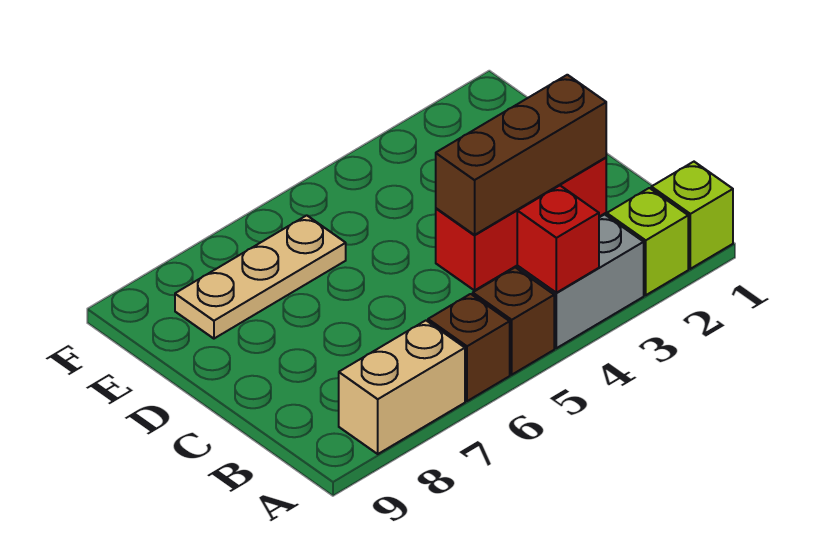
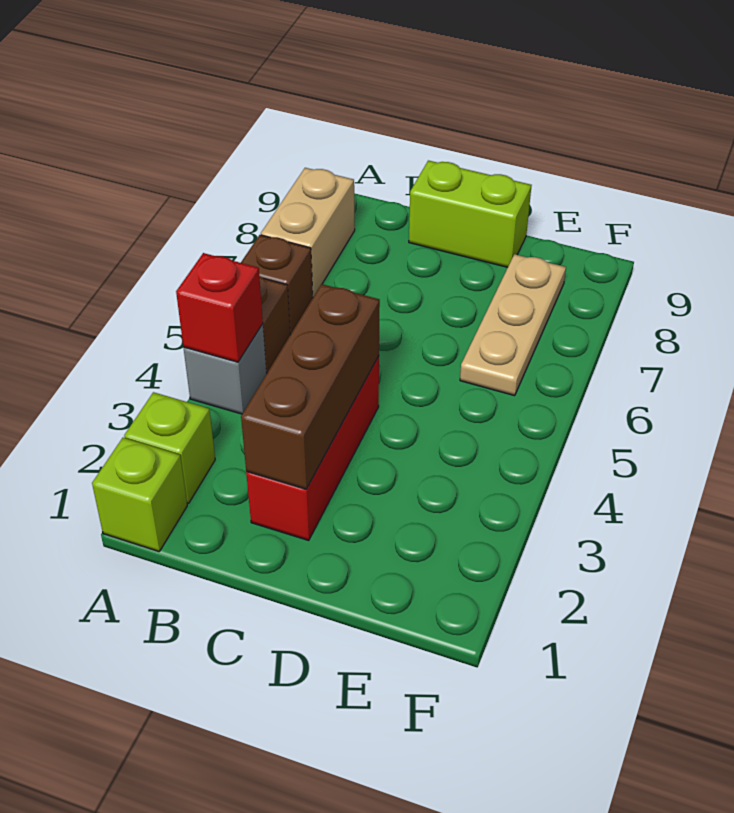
grey 1x2 brick [517,214,644,348] -> grey 1x1 brick [184,324,267,414]
none -> lime 1x2 brick [409,161,532,267]

